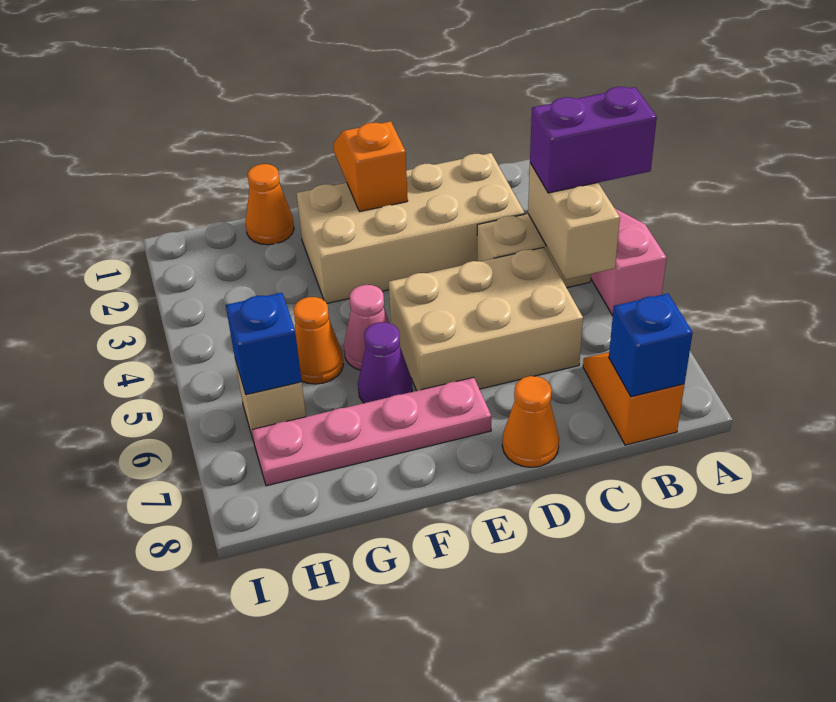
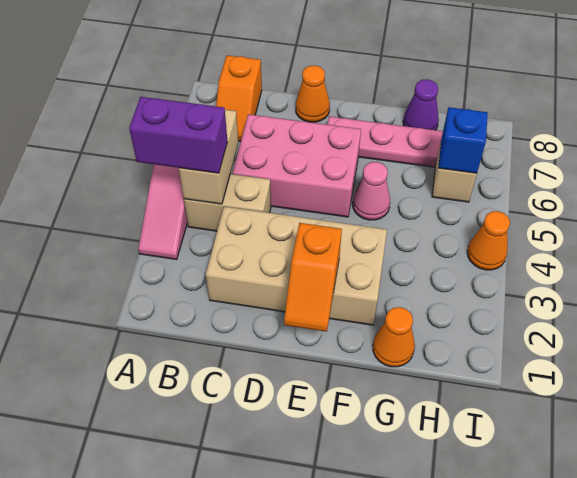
blue 1x1 brick [609,293,693,397] -> none
tan 2x3 brick [389,248,583,391] -> pink 2x3 brick [233,114,361,217]
purple 1x1 cone [358,322,412,403] -> purple 1x1 cone moved to [403,79,439,130]
orange 1x1 cone [294,297,344,384] -> orange 1x1 cone moved to [467,211,510,270]

